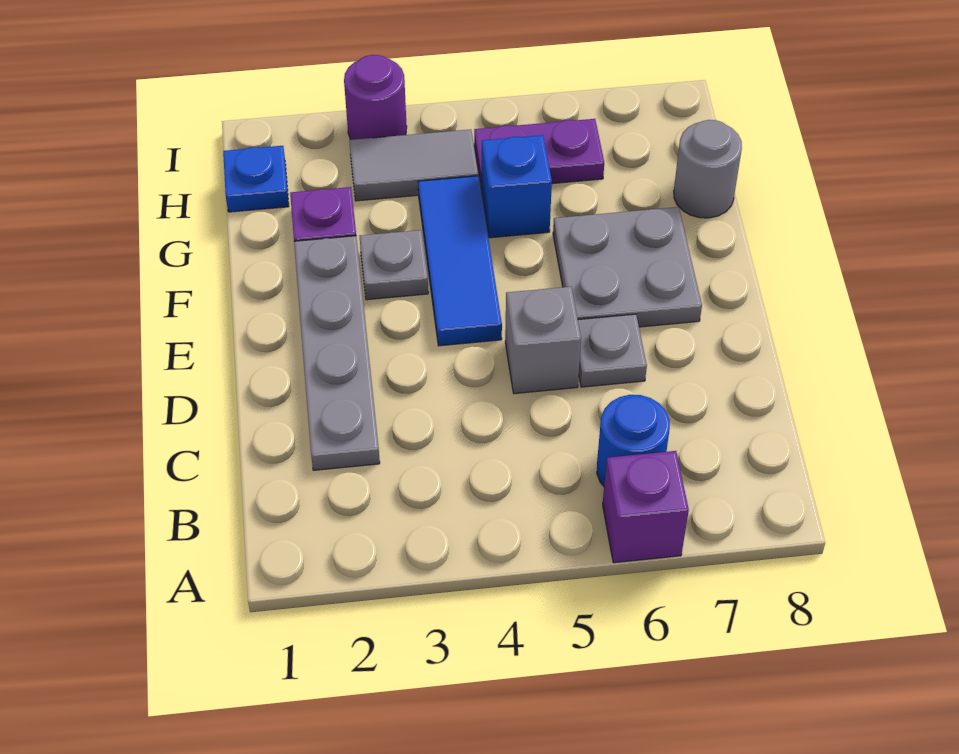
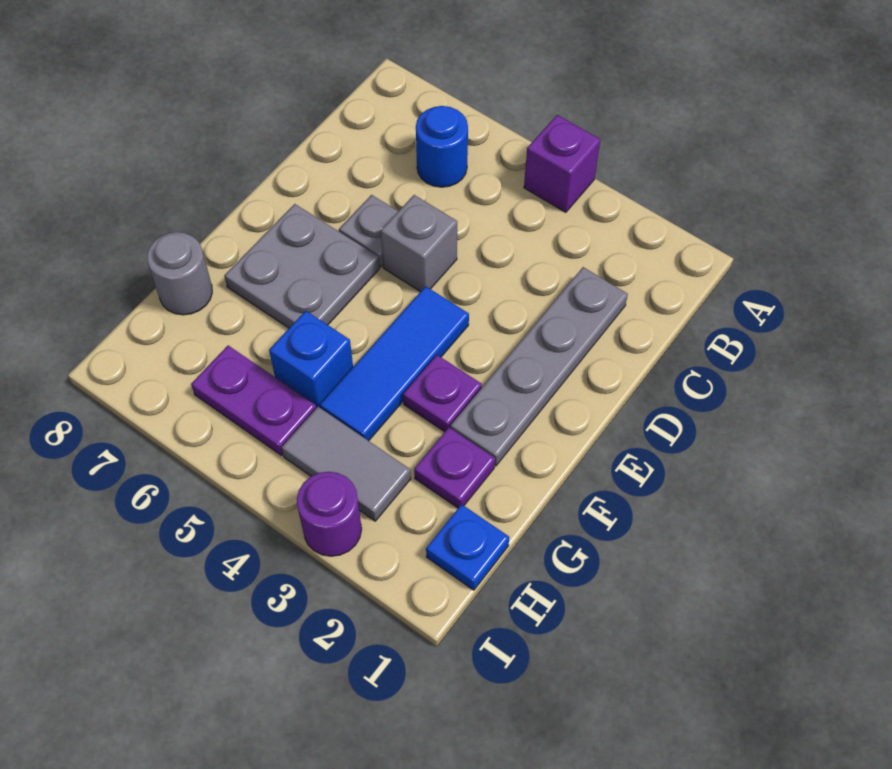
purple 1x1 brick [603,451,689,563] -> purple 1x1 brick moved to [524,115,600,212]
grey 1x1 plate [360,230,428,300] -> purple 1x1 plate [403,355,482,432]

